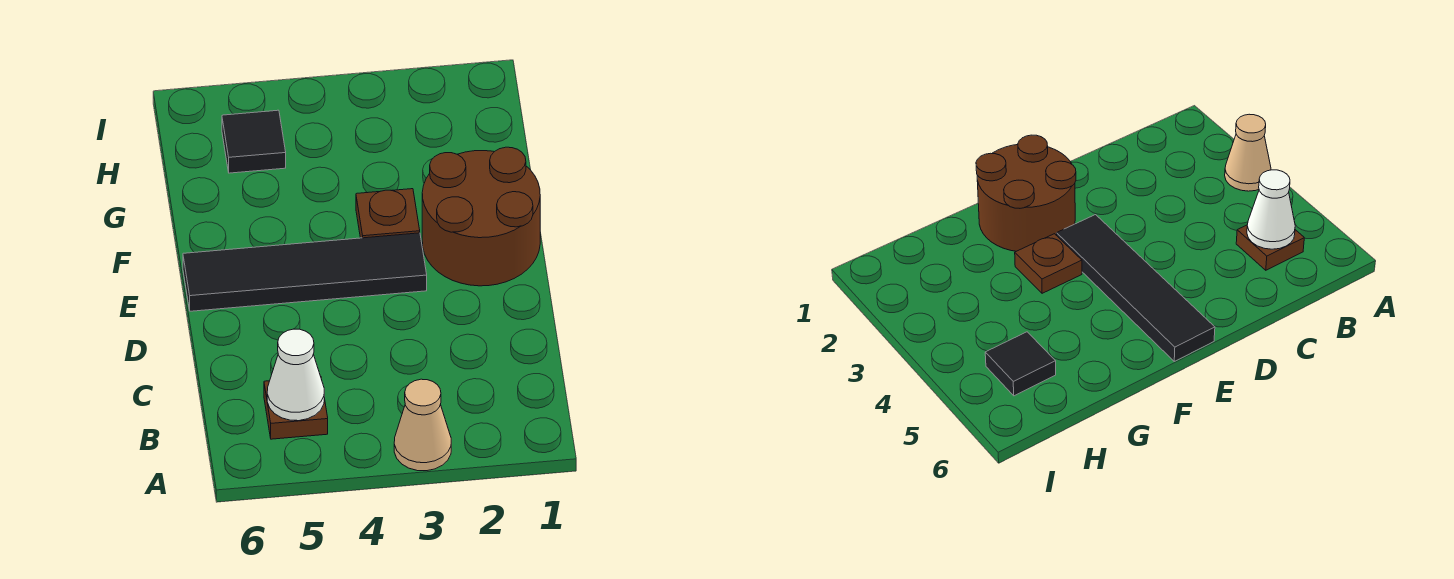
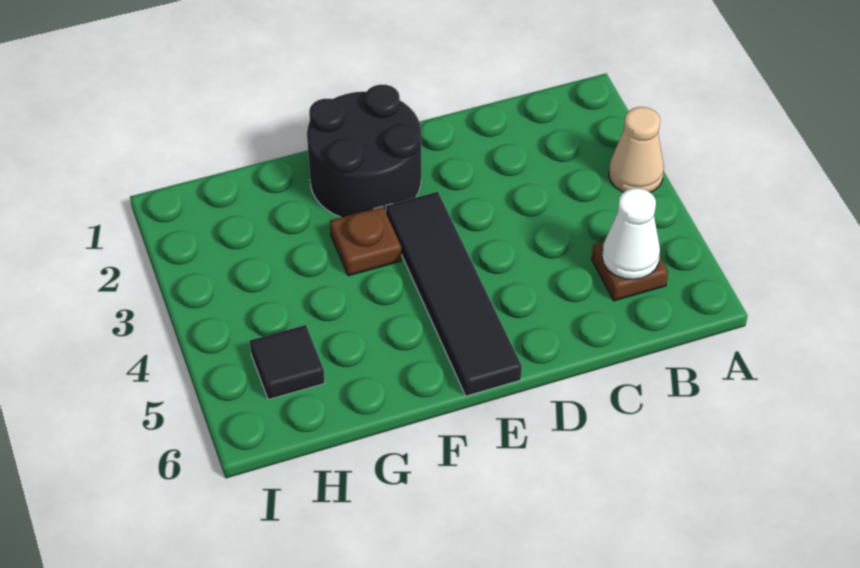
brown 2x2 round brick [422,147,540,286] -> black 2x2 round brick [307,85,421,217]

